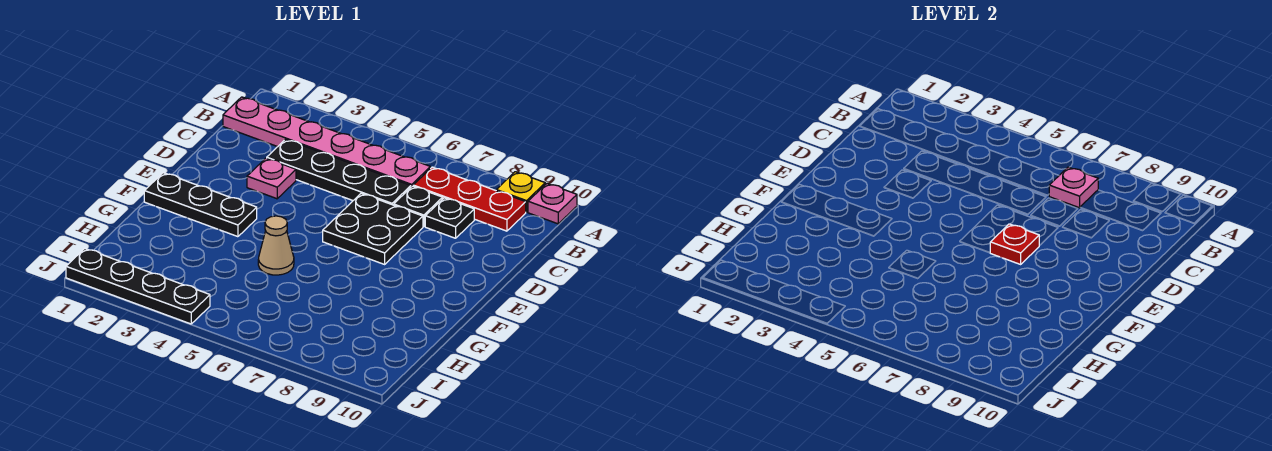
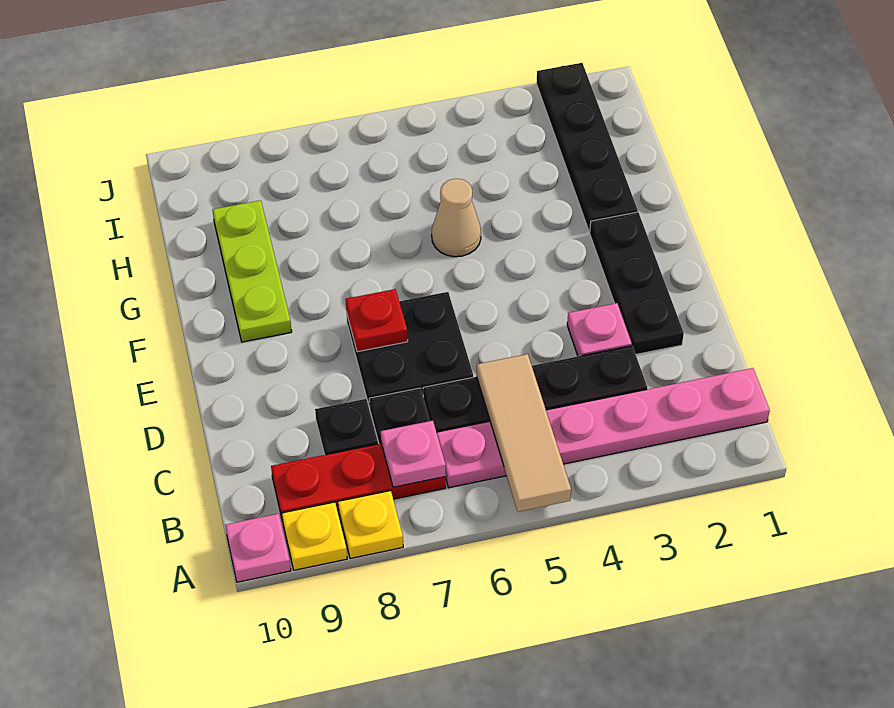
none -> tan 1x3 tile [477,354,571,512]
none -> yellow 1x1 plate [338,491,403,559]
black 1x3 plate [144,173,257,237] -> black 1x3 plate turned to [590,212,684,354]
none -> lime 1x3 plate [213,200,292,342]
black 1x4 plate [66,248,210,324] -> black 1x4 plate turned to [536,63,638,232]

